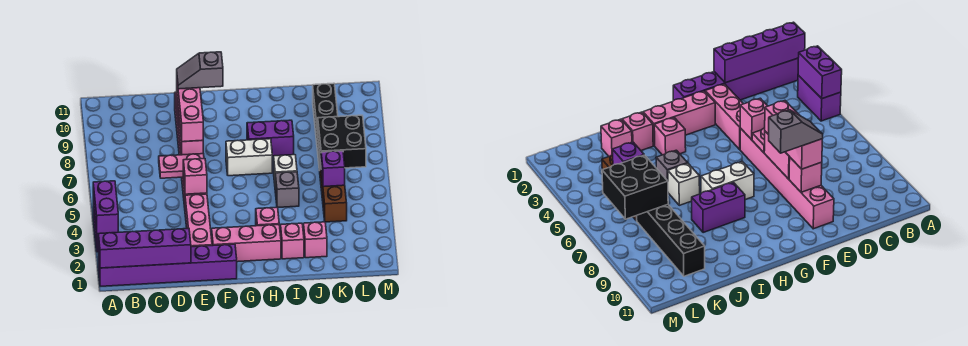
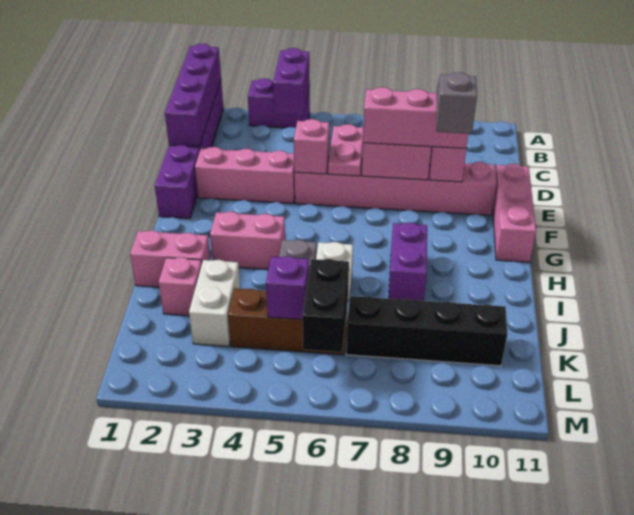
purple 1x2 brick [93,181,118,234] -> purple 1x2 brick turned to [273,48,310,116]
pink 1x3 brick [212,225,281,262] -> pink 1x3 brick moved to [493,164,536,262]
white 1x2 brick [226,139,272,176] -> white 1x2 brick moved to [189,260,240,346]
pink 1x1 brick [256,207,279,226] -> pink 1x2 brick [210,212,285,269]
pink 1x1 brick [280,223,304,259] -> pink 1x2 brick [130,230,210,287]
black 2x2 brick [318,115,366,168] -> black 1x2 brick [302,259,349,352]

